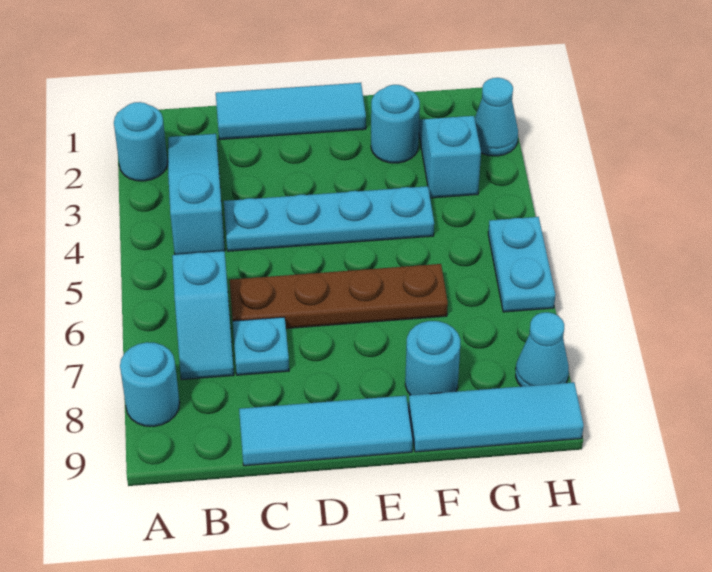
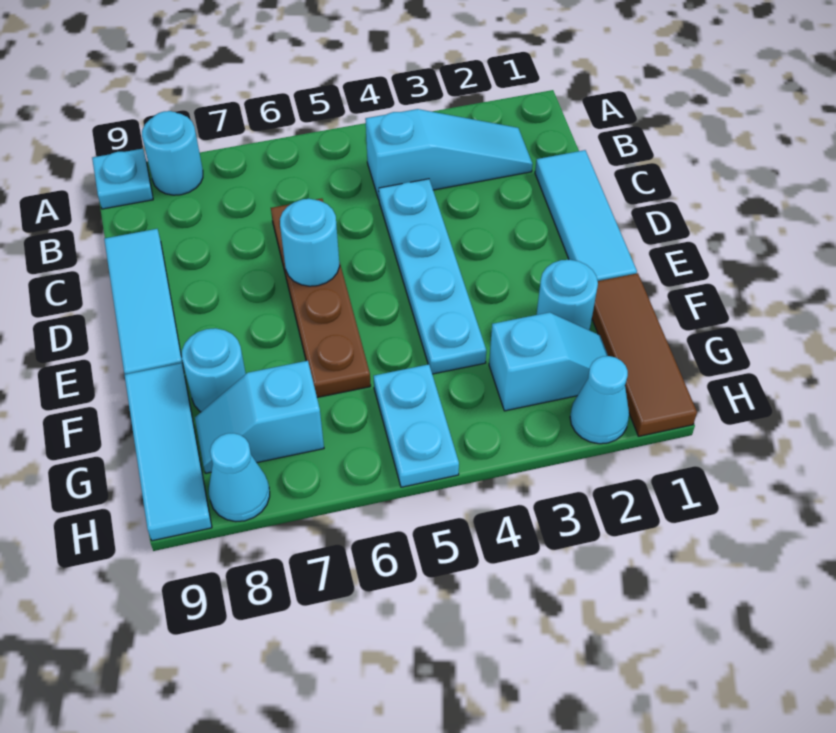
cyan 1x1 round brick [114,102,168,181] -> cyan 1x1 round brick moved to [280,199,340,286]
cyan 1x2 slope [172,251,234,380] -> cyan 1x2 slope moved to [195,361,324,473]
cyan 1x1 plate [233,317,289,375] -> cyan 1x1 plate moved to [92,149,153,209]
none -> brown 1x3 tile [592,273,697,436]
cyan 1x2 plate [488,217,555,312] -> cyan 1x2 plate turned to [374,364,459,487]

